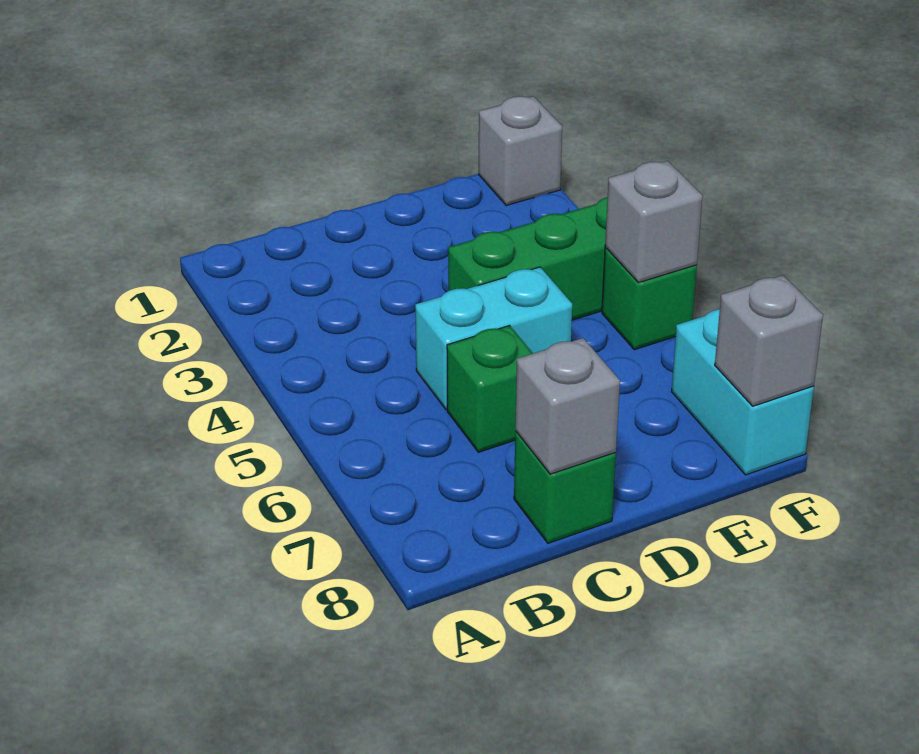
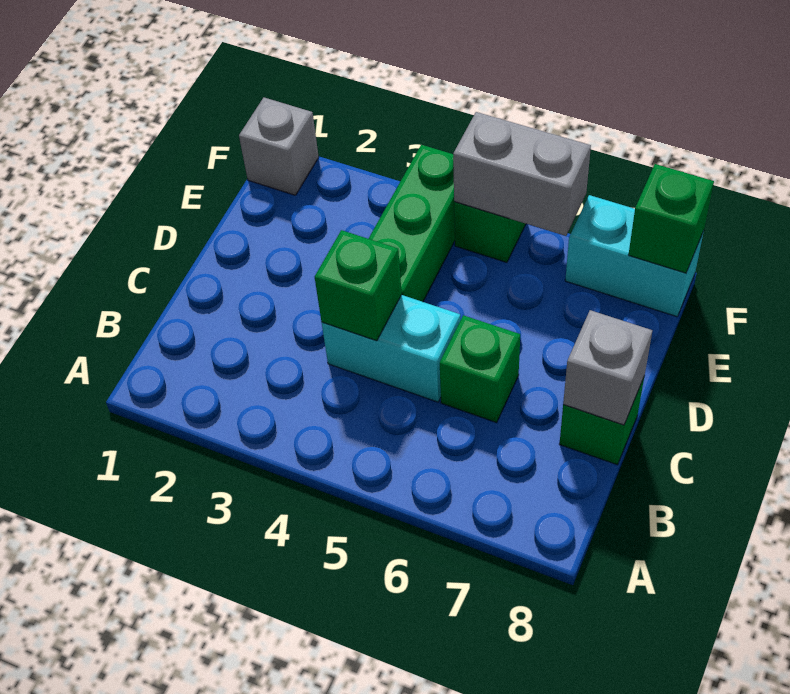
none -> green 1x1 brick [315,230,402,341]
cyan 1x2 brick [415,267,572,410] -> cyan 1x2 brick turned to [322,295,460,402]
grey 1x1 brick [605,161,703,283] -> grey 1x2 brick [453,112,591,236]
grey 1x1 brick [715,275,823,406] -> green 1x1 brick [629,164,714,273]

